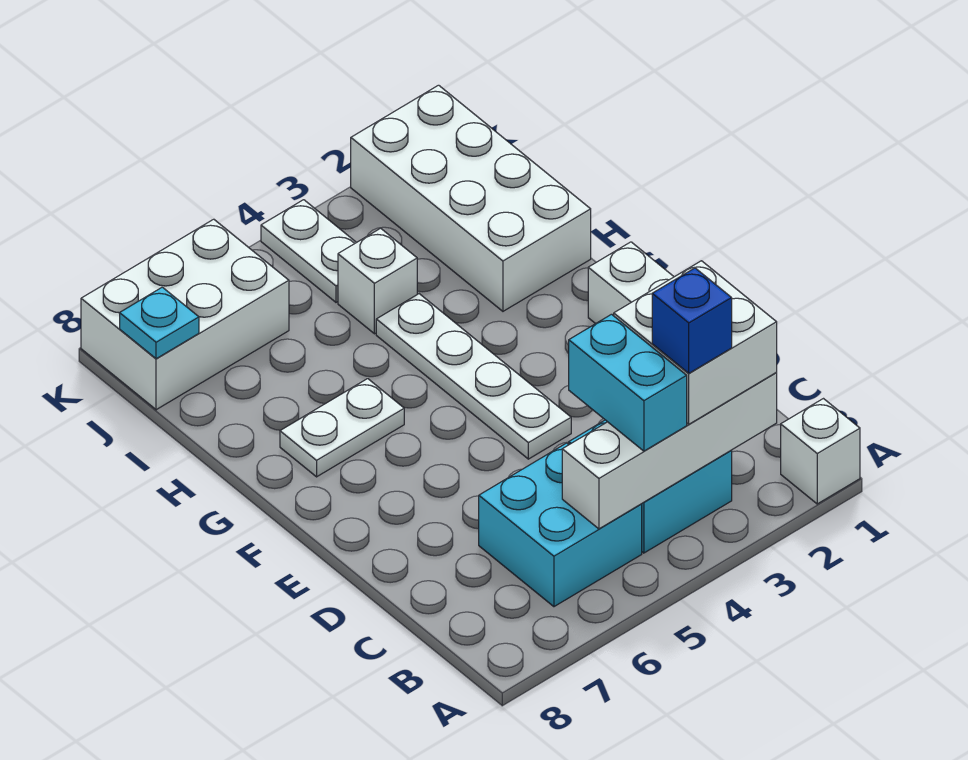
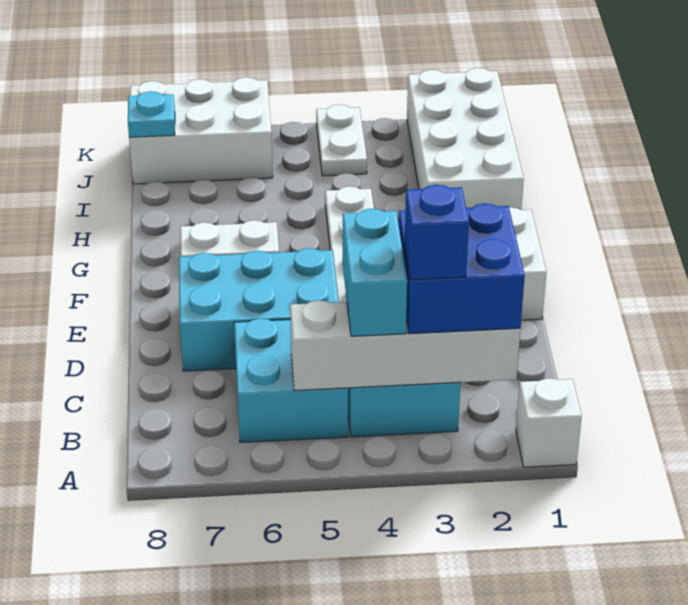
white 2x2 brick [614,261,777,424] -> blue 2x2 brick [399,204,525,334]
none -> cyan 2x3 brick [179,248,338,371]
white 1x1 brick [338,228,417,334] -> none

